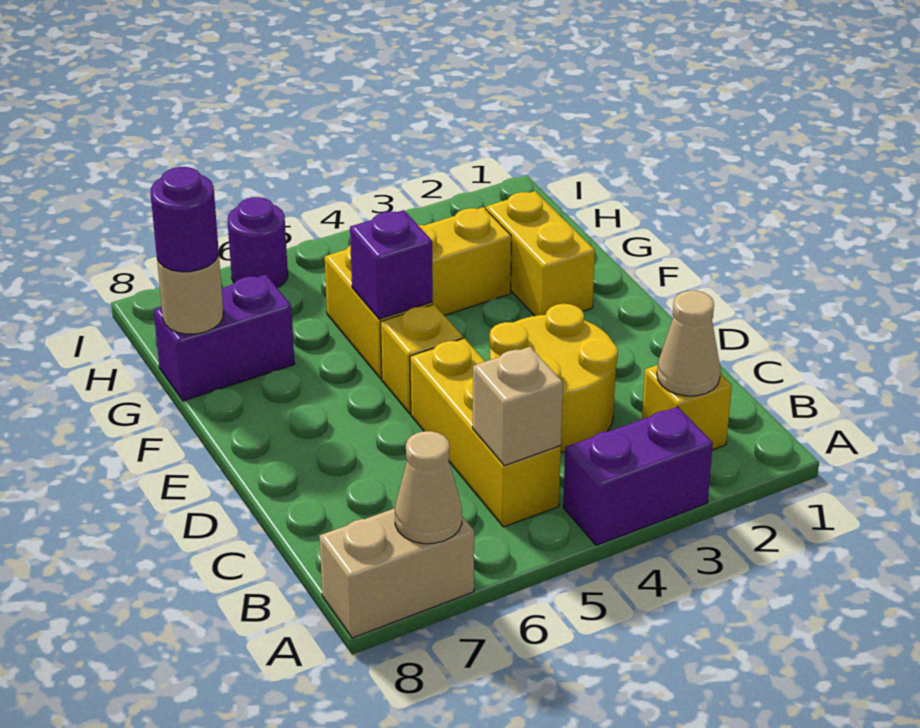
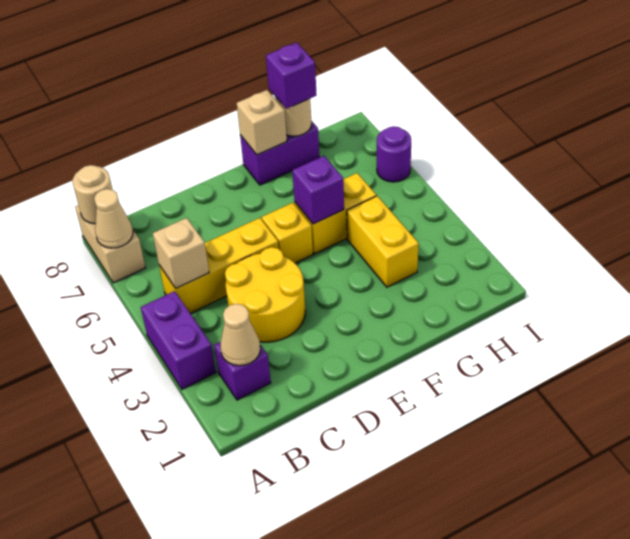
none -> tan 1x1 round brick [73,165,112,224]
yellow 1x1 brick [642,365,732,450] -> purple 1x1 brick [214,342,271,400]
yellow 1x2 brick [486,191,595,316] -> none
none -> tan 1x1 brick [237,90,287,155]
purple 1x2 brick [154,274,295,401] -> purple 1x2 brick turned to [240,121,319,185]
purple 1x1 round brick [151,167,219,272] -> purple 1x1 brick [266,42,317,109]

